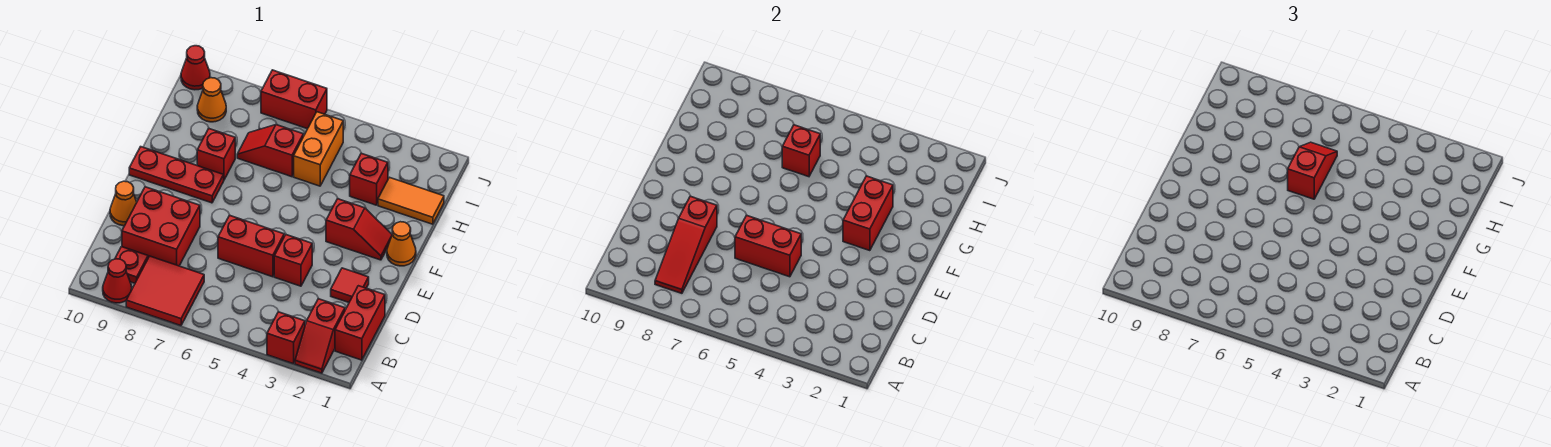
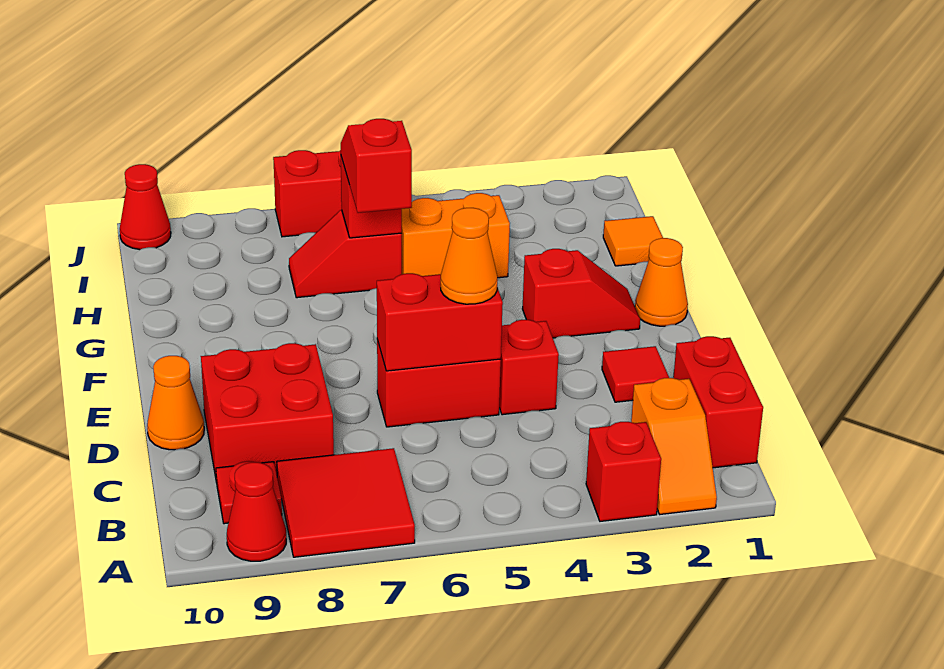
red 1x2 slope [295,299,345,373] -> orange 1x2 slope [631,378,717,514]
red 1x3 slope [655,196,717,293] -> none
red 1x2 brick [843,176,893,251] -> none
red 1x3 plate [129,147,224,203] -> none
red 1x1 brick [197,129,235,180] -> none
orange 1x2 tile [378,177,444,224] -> orange 1x1 tile [603,216,663,266]
red 1x1 brick [350,153,388,205] -> none
orange 1x2 brick [294,112,343,186] -> orange 1x2 brick turned to [401,193,510,278]
orange 1x1 cone [197,78,226,122] -> orange 1x1 cone moved to [441,208,498,304]

